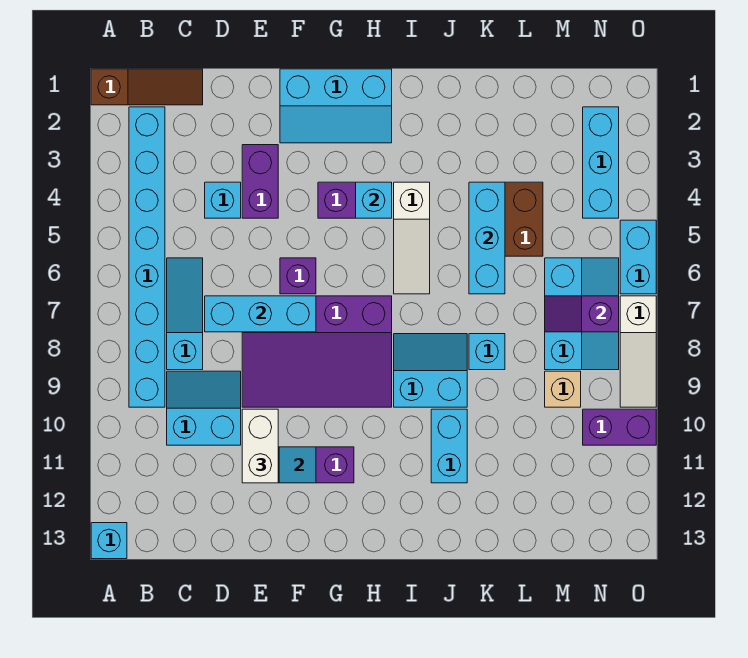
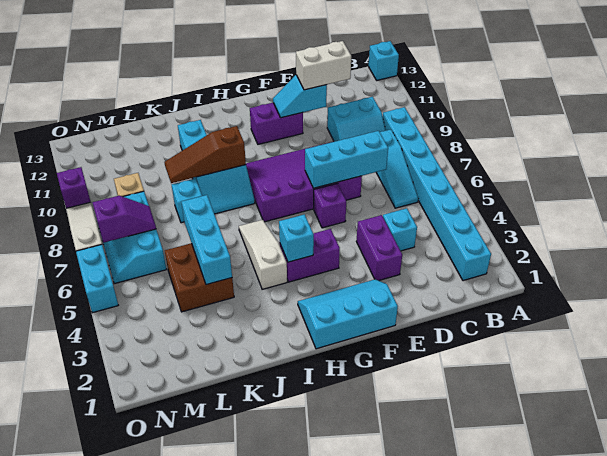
brown 1x3 slope [91,69,203,105] -> brown 1x3 slope moved to [164,126,246,183]
white 1x2 brick [242,409,278,483] -> white 1x2 brick turned to [296,41,351,90]
cyan 1x3 brick [583,107,619,218] -> none
purple 1x2 brick [583,409,656,445] -> purple 1x1 brick [57,167,91,208]

